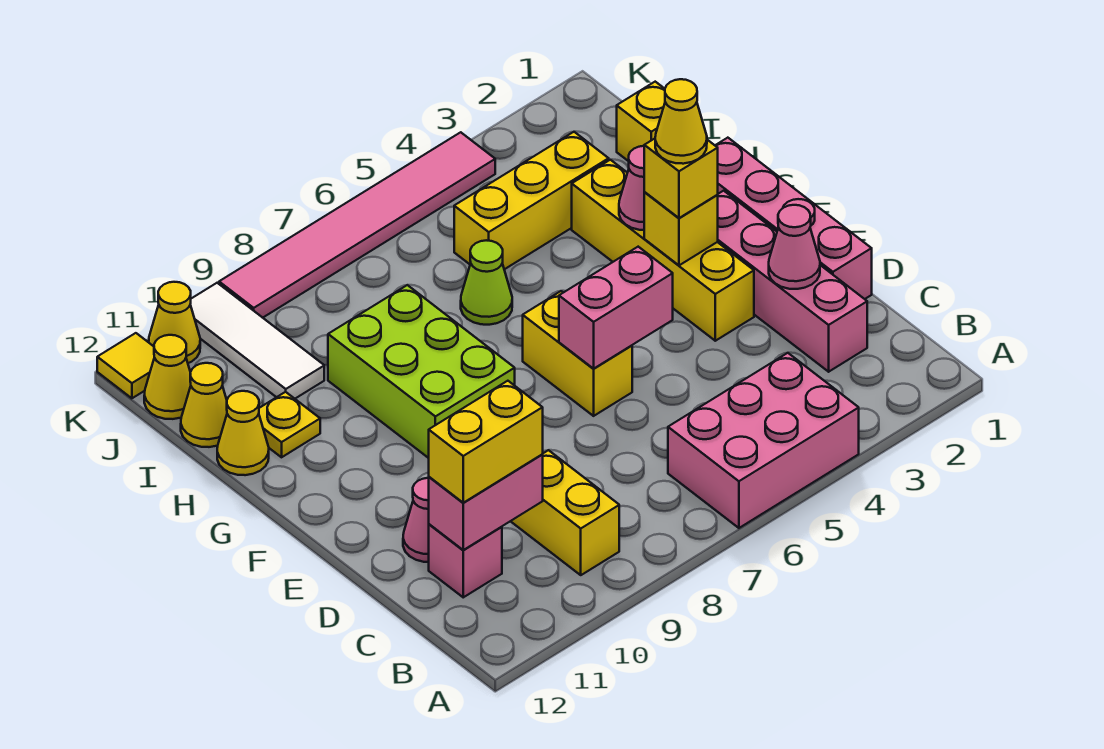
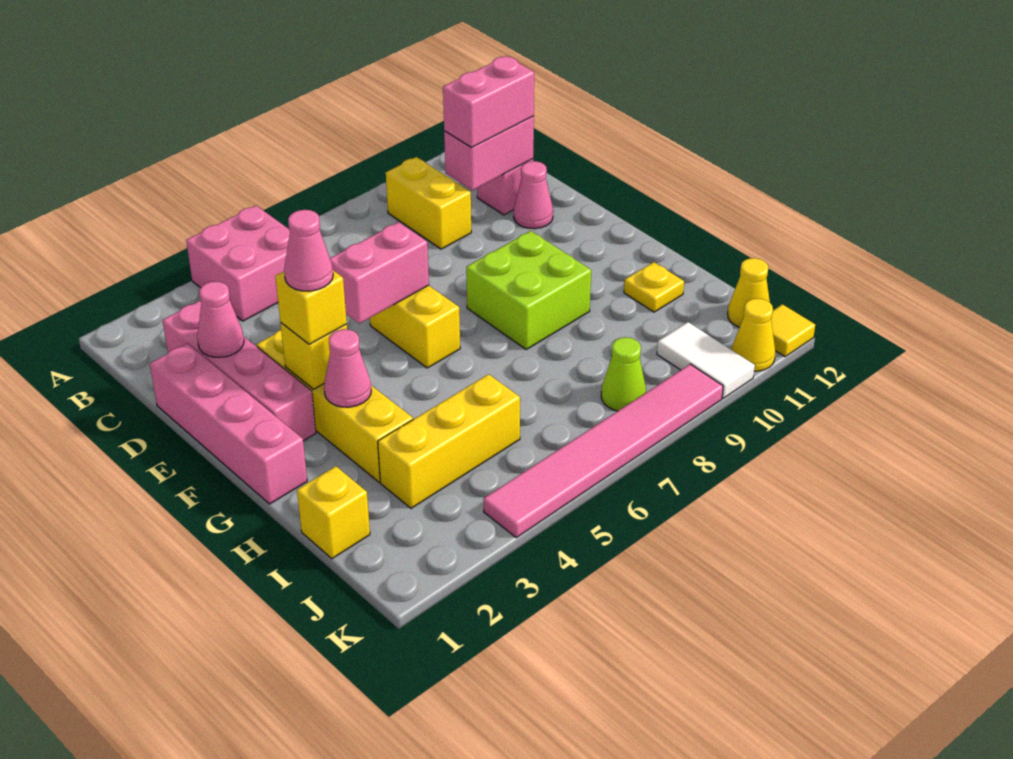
pink 2x3 brick [668,353,859,528] -> pink 2x2 brick [186,206,290,321]
yellow 1x2 brick [429,381,543,503] -> pink 1x2 brick [443,56,534,147]
yellow 1x1 cone [655,79,707,164] -> pink 1x1 cone [284,210,333,291]
lime 2x3 brick [328,285,515,458] -> lime 2x2 brick [466,231,591,349]
lime 1x1 cone [461,240,512,325] -> lime 1x1 cone moved to [601,337,646,411]
yellow 1x1 cone [217,391,269,475] -> none
white 1x3 tile [190,283,324,399] -> white 1x2 tile [657,322,755,398]
yellow 1x1 cone [181,363,227,447] -> none

